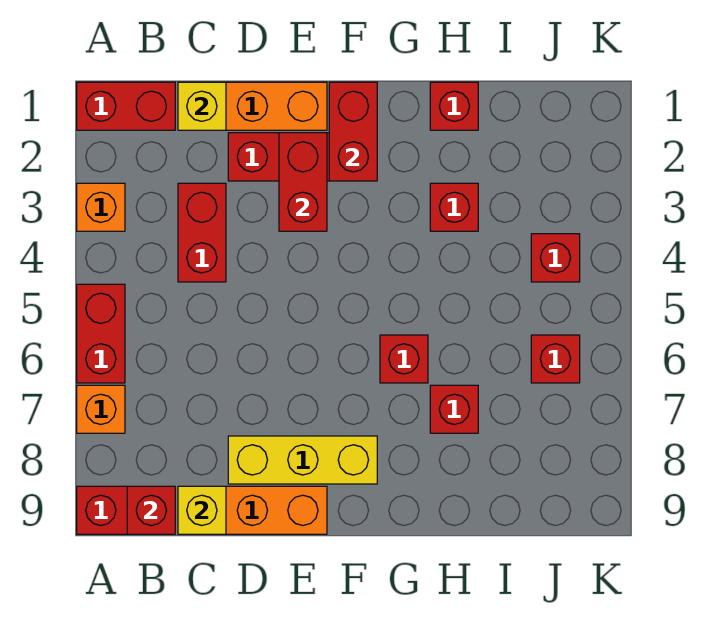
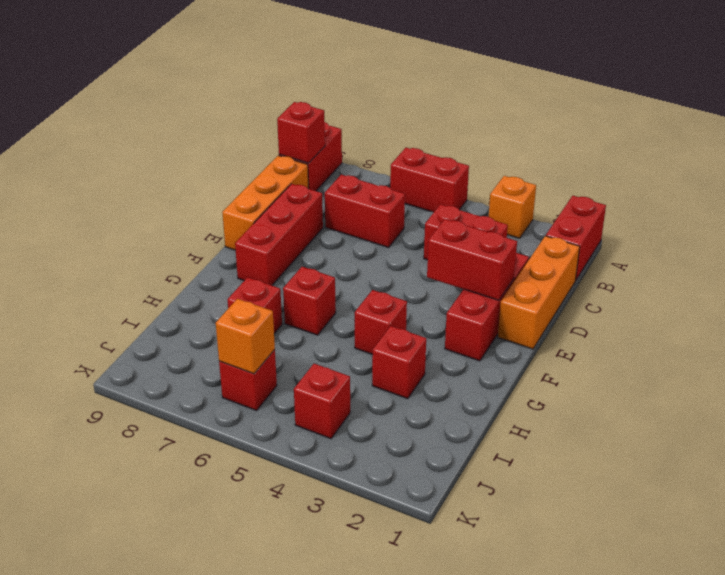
orange 1x1 brick [77,385,125,433] -> orange 1x1 brick moved to [216,299,275,374]
yellow 1x1 brick [178,82,226,130] -> none
yellow 1x1 brick [178,486,226,534] -> none
yellow 1x3 brick [228,436,377,484] -> red 1x3 brick [235,184,323,285]
red 1x2 brick [329,82,377,181] -> red 1x2 brick moved to [325,175,405,248]
red 1x1 brick [430,82,478,130] -> red 1x1 brick moved to [355,290,407,355]

